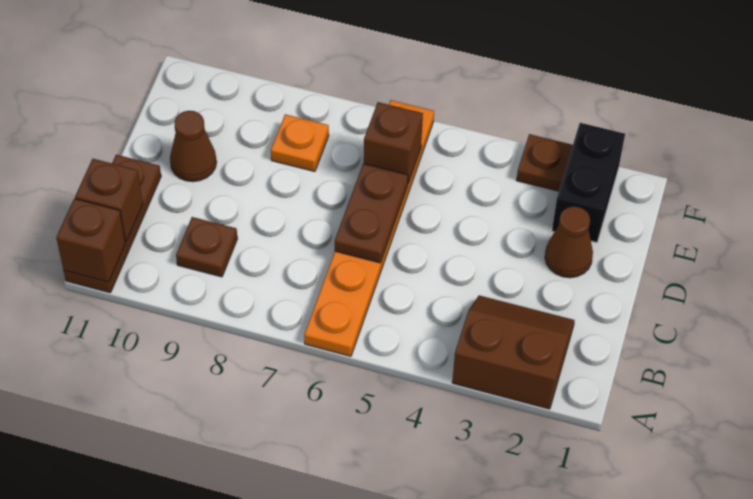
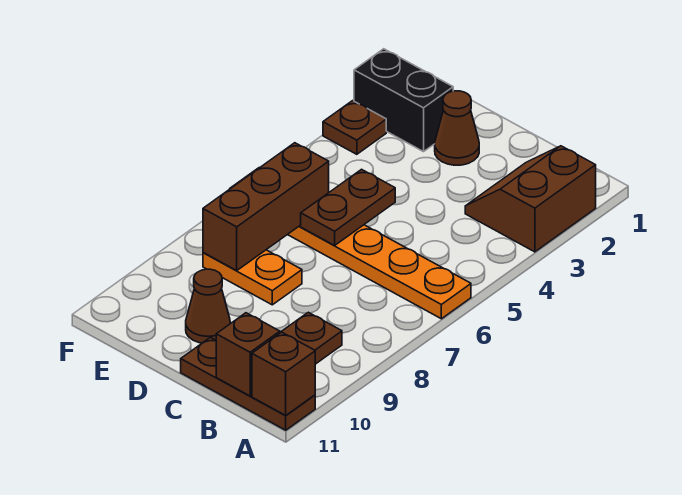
brown 1x2 plate [335,164,408,263] -> brown 1x2 plate turned to [301,169,395,245]
brown 1x1 brick [364,102,423,183] -> brown 1x3 brick [203,143,329,270]
orange 1x1 plate [271,114,329,171] -> orange 1x2 plate [203,250,302,305]

